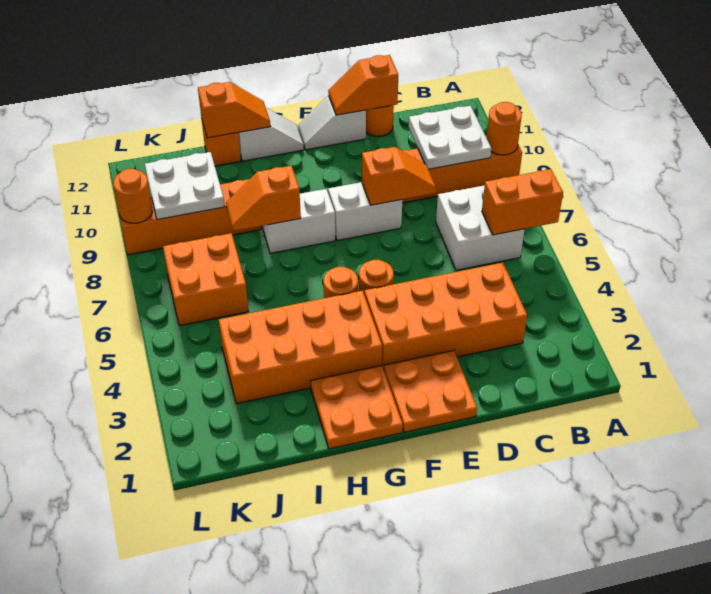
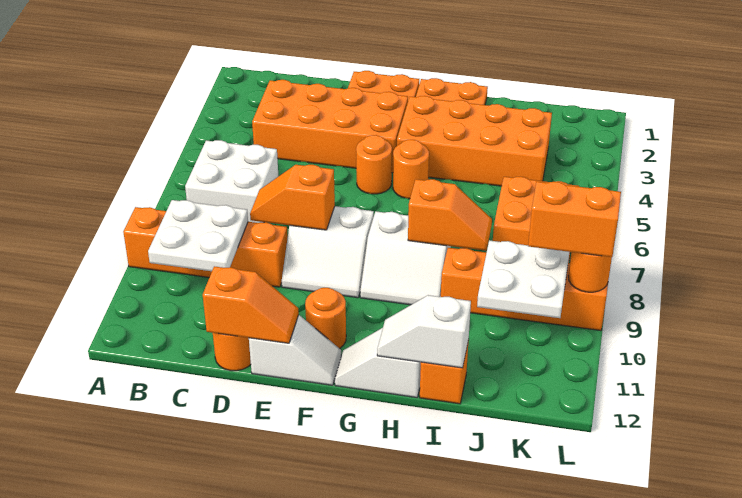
orange 1x2 brick [482,169,563,235] -> orange 1x2 brick moved to [528,182,621,257]
orange 1x1 round brick [487,102,522,155] -> orange 1x1 round brick moved to [305,288,346,349]
orange 1x2 slope [198,82,270,138] -> white 1x2 slope [377,295,471,368]

